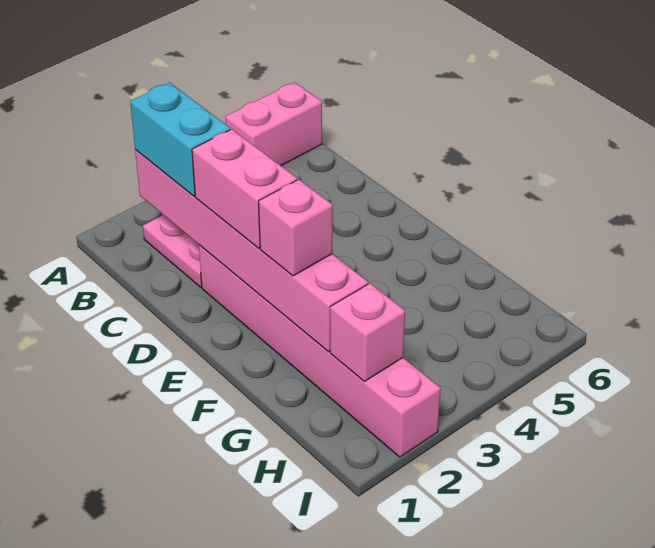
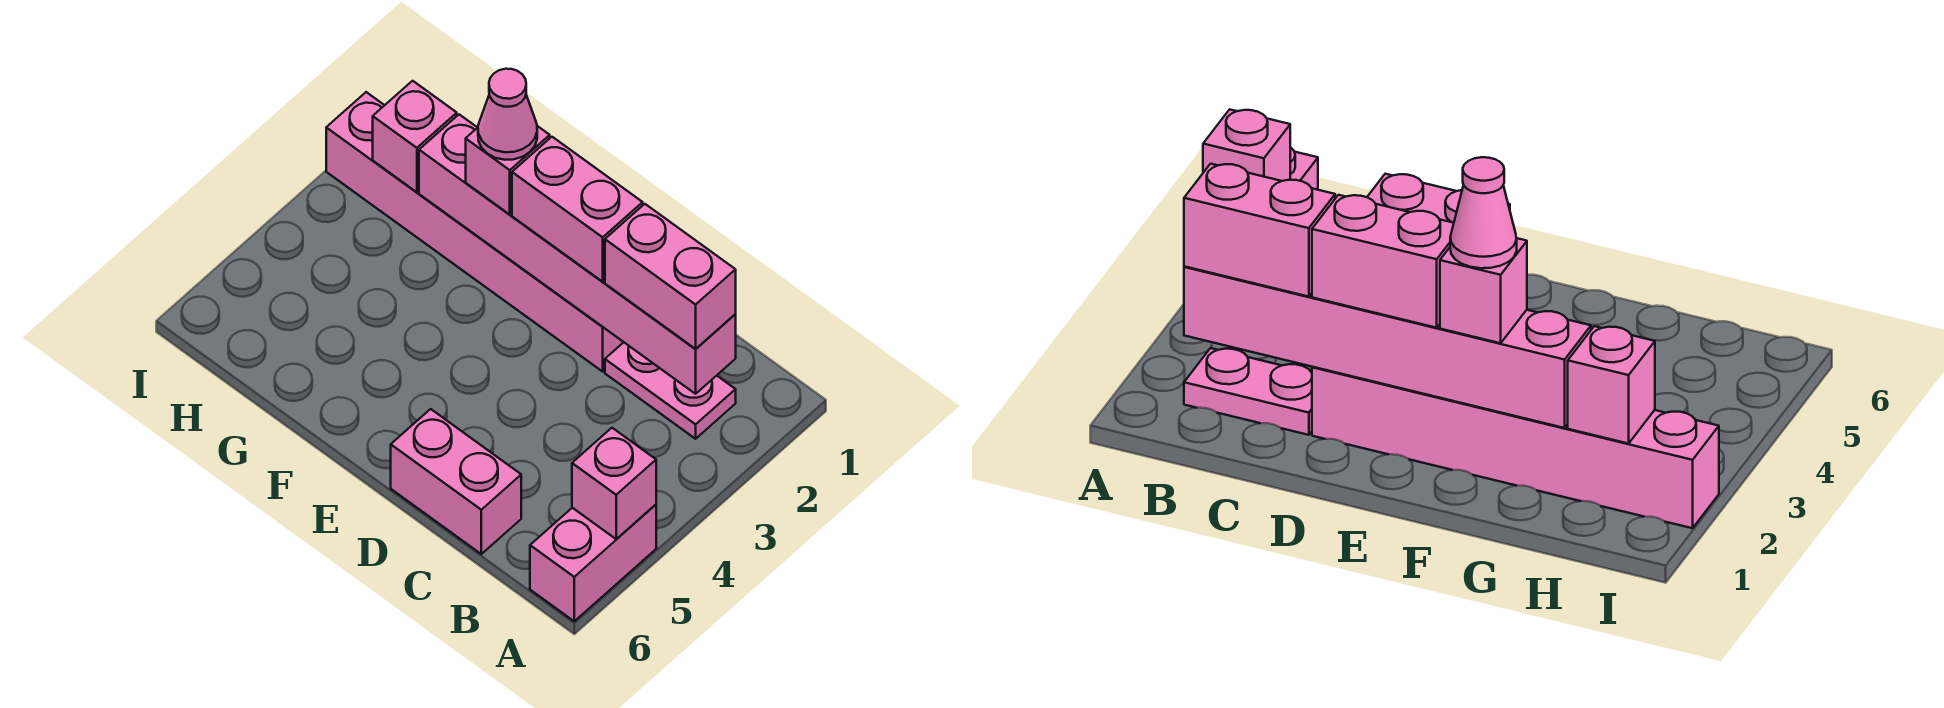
none -> pink 1x1 brick [572,428,656,539]
cyan 1x2 brick [130,83,230,196] -> pink 1x2 brick [605,204,736,349]
none -> pink 1x2 brick [391,409,521,554]
none -> pink 1x1 cone [478,69,537,160]

